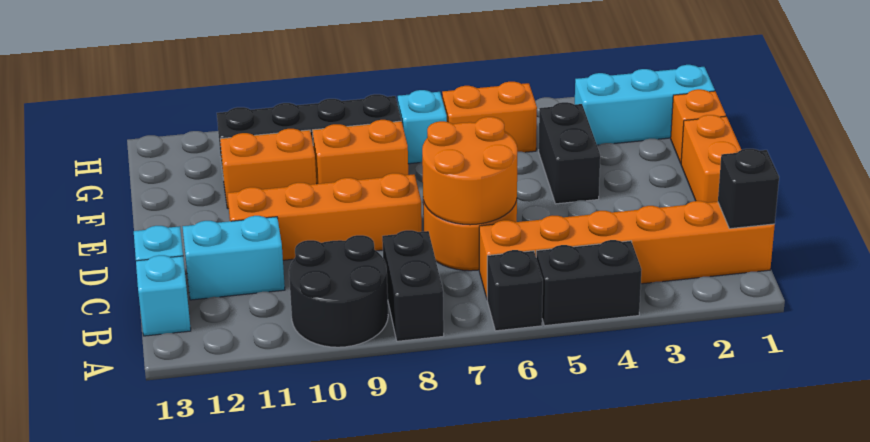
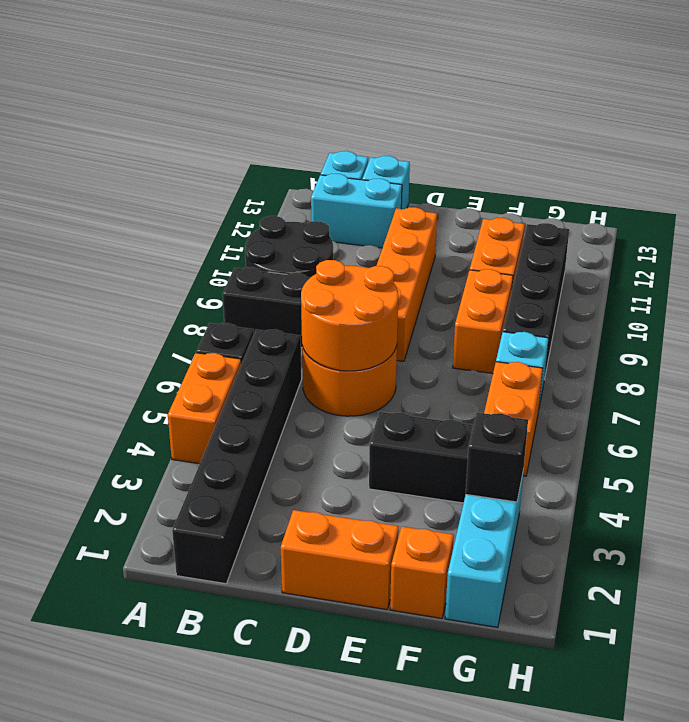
black 1x2 brick [536,240,642,326] -> orange 1x2 brick [168,353,241,464]
orange 1x6 brick [479,201,775,298] -> black 1x6 brick [172,329,302,584]
black 1x1 brick [718,149,779,229] -> black 1x1 brick moved to [466,412,528,502]
cyan 1x2 brick [183,216,285,300] -> cyan 1x2 brick turned to [311,174,402,248]

